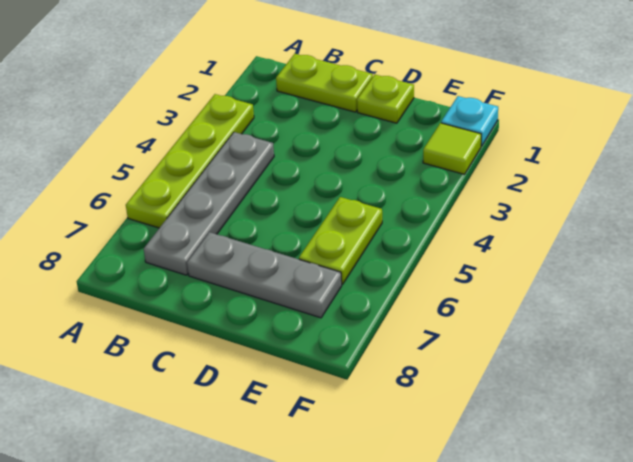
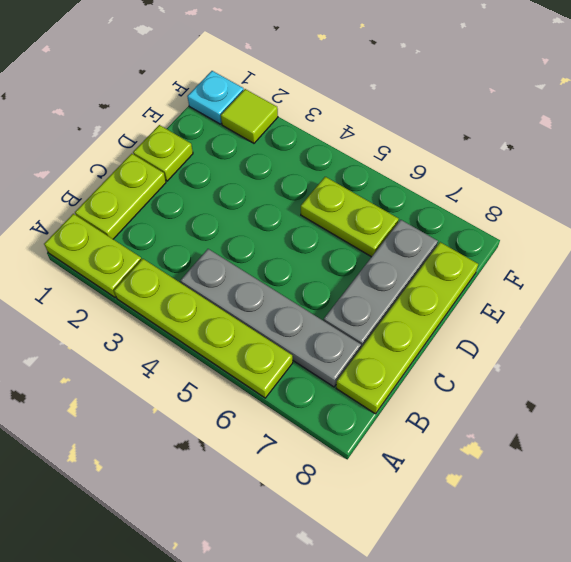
none -> lime 1x2 plate [44,214,142,298]
none -> lime 1x4 plate [336,242,478,414]

